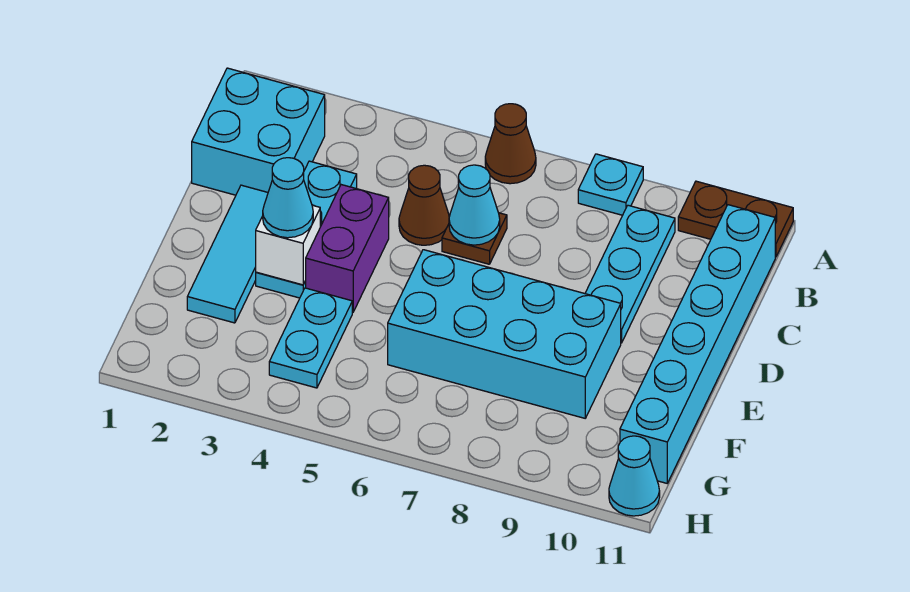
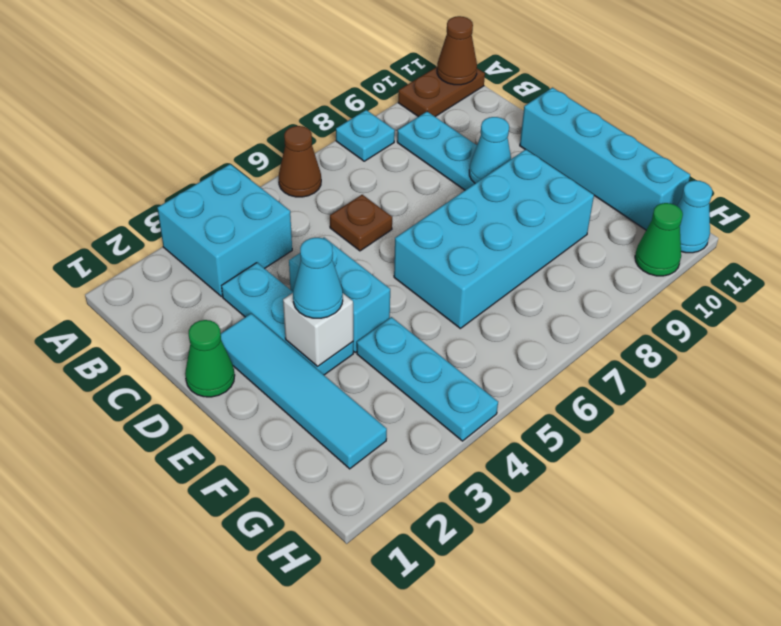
cyan 2x2 brick [192,68,325,195] -> cyan 2x2 brick moved to [157,164,292,296]
cyan 1x6 brick [620,205,775,483] -> cyan 1x4 brick [520,88,690,230]
brown 1x1 cone [399,165,449,245] -> brown 1x1 cone moved to [437,16,477,85]
cyan 1x1 cone [449,165,500,245] -> cyan 1x1 cone moved to [469,117,511,183]
none -> green 1x1 cone [185,320,235,397]
cyan 1x3 tile [187,185,268,323] -> cyan 1x4 tile [221,314,387,469]
purple 1x2 brick [306,185,389,312] -> cyan 1x2 brick [289,238,390,352]
cyan 1x2 plate [269,288,352,388] -> cyan 1x3 plate [357,317,498,441]
none -> green 1x1 cone [635,203,683,276]

